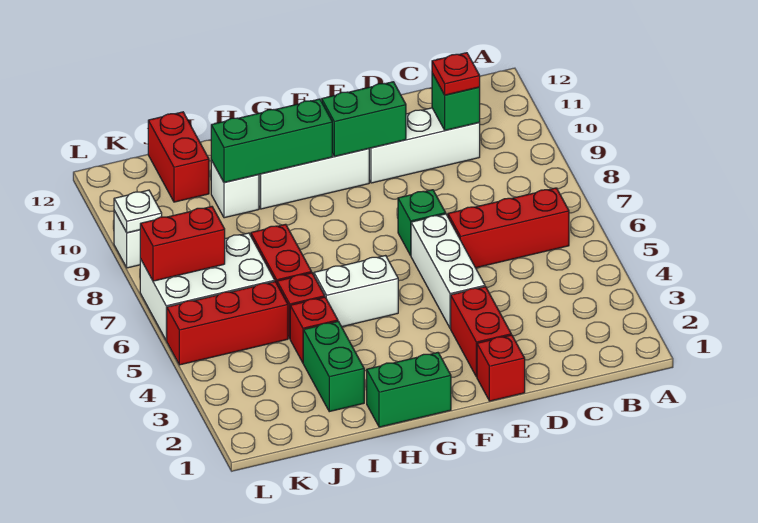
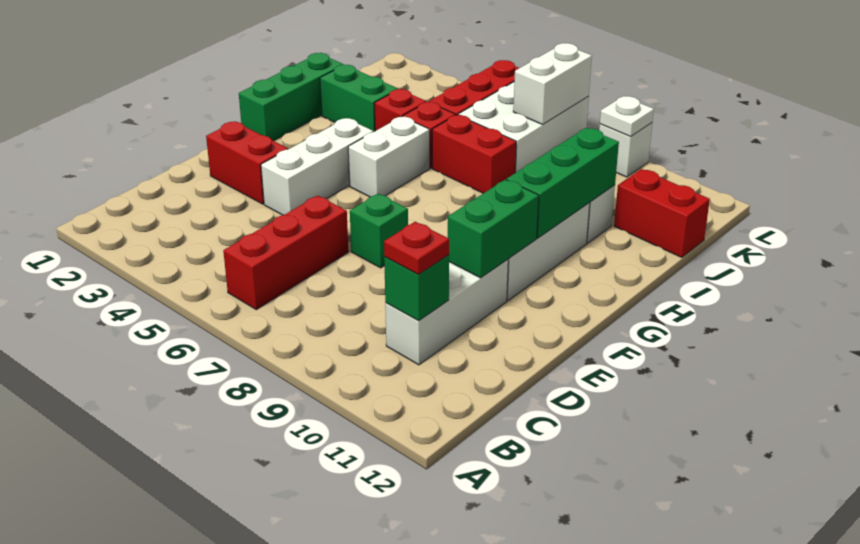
red 1x1 brick [477,335,525,401] -> none
white 1x3 brick [411,214,485,328] -> white 1x3 brick turned to [261,118,373,215]
green 1x2 brick [367,353,451,427] -> green 1x3 brick [239,53,343,141]
red 1x2 brick [140,207,225,281] -> white 1x2 brick [513,43,592,124]

